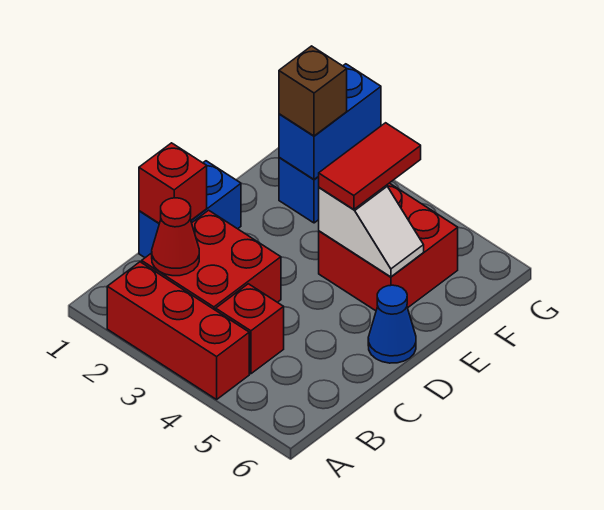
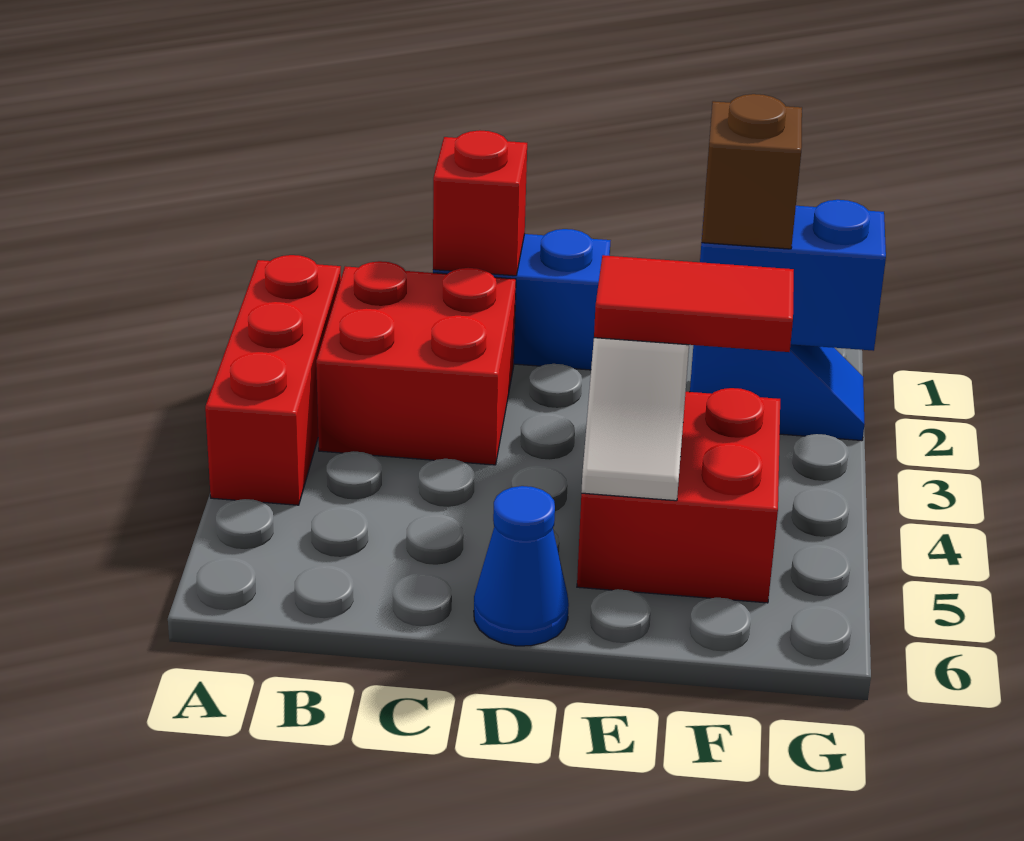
red 1x1 cone [152,198,199,276] -> none
red 1x1 brick [216,284,284,374] -> none

